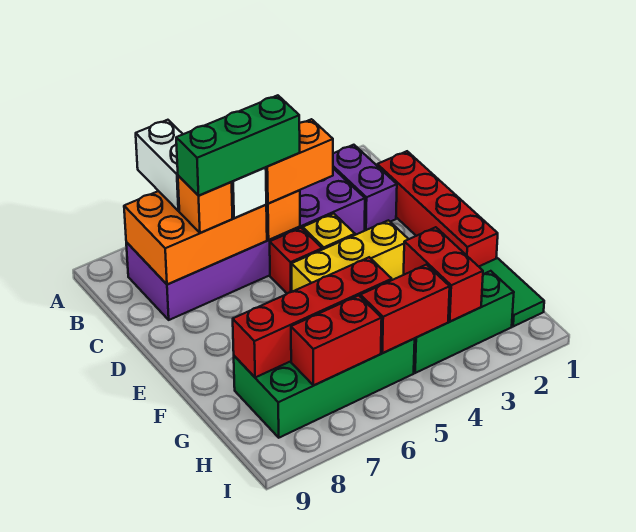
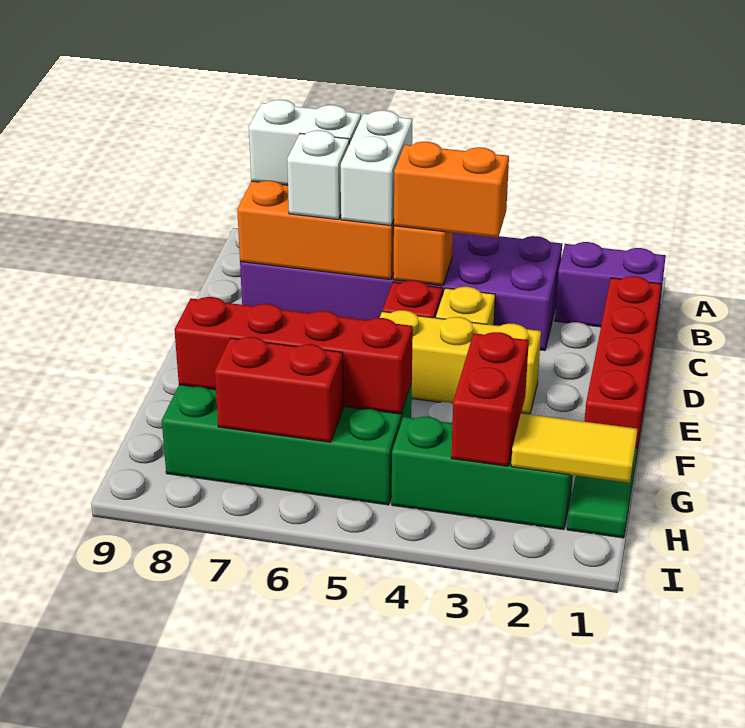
white 1x2 brick [136,120,183,211] -> white 1x2 brick turned to [249,100,361,185]
purple 1x2 brick [333,145,397,230] -> purple 1x2 brick turned to [555,242,666,328]
green 1x3 brick [176,95,300,196] -> none
orange 1x1 brick [178,176,233,233] -> white 1x1 brick [287,130,349,219]
none -> yellow 1x2 tile [511,413,637,483]
red 1x2 brick [360,265,450,353] -> none

